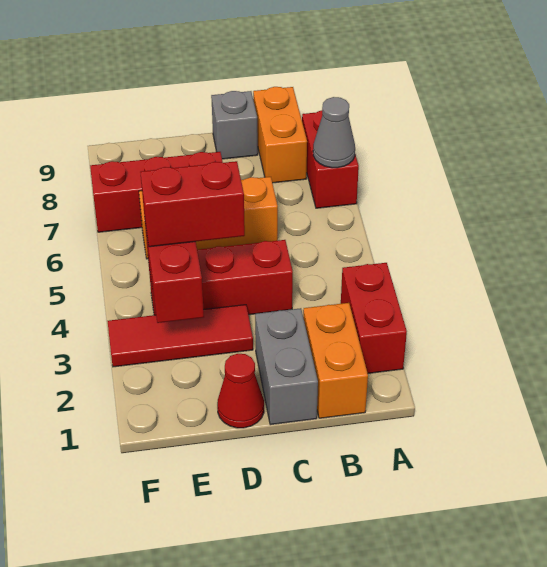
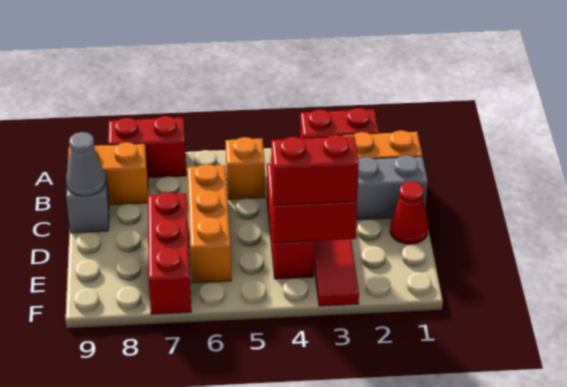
grey 1x1 cone [313,97,355,168] -> grey 1x1 cone moved to [66,132,105,196]
none -> orange 1x1 brick [225,137,265,199]
red 1x2 brick [140,161,245,247] -> red 1x2 brick turned to [271,135,359,205]

